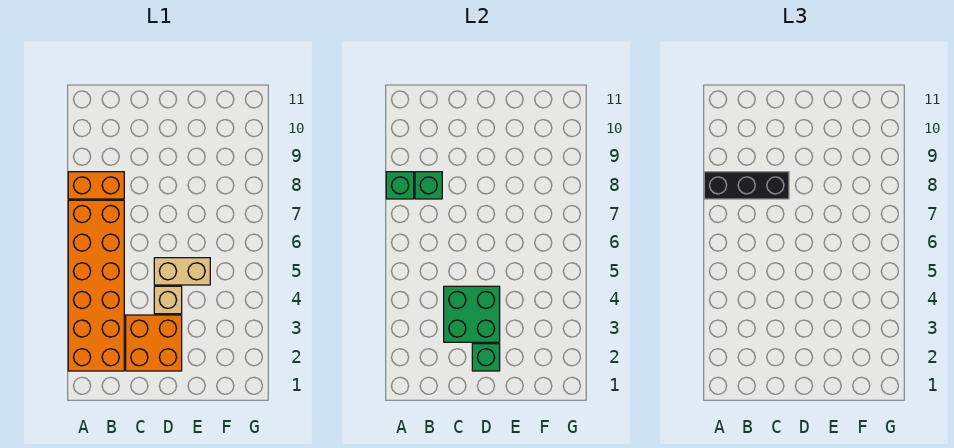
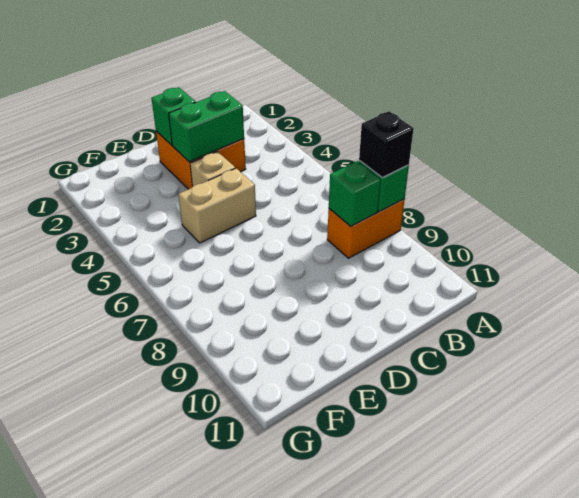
orange 2x6 brick [68,200,124,371] -> none
black 1x3 brick [704,172,789,199] -> black 1x1 brick [359,111,414,178]
green 2x2 brick [444,286,500,342] -> green 1x2 brick [169,91,244,162]

